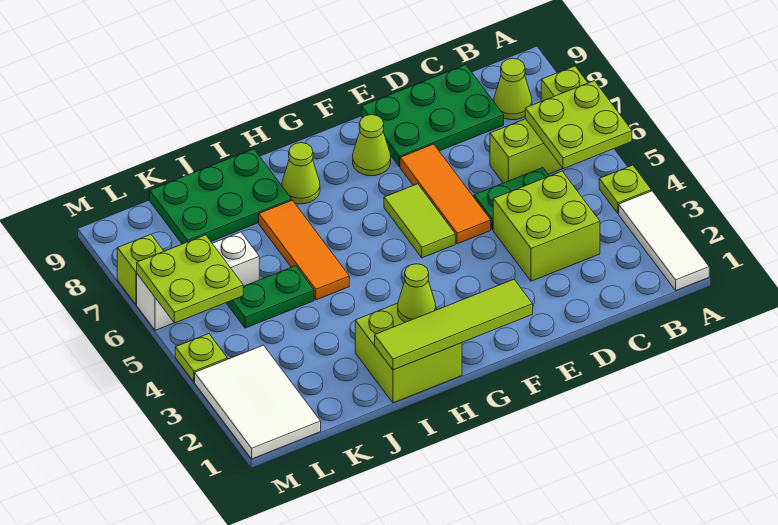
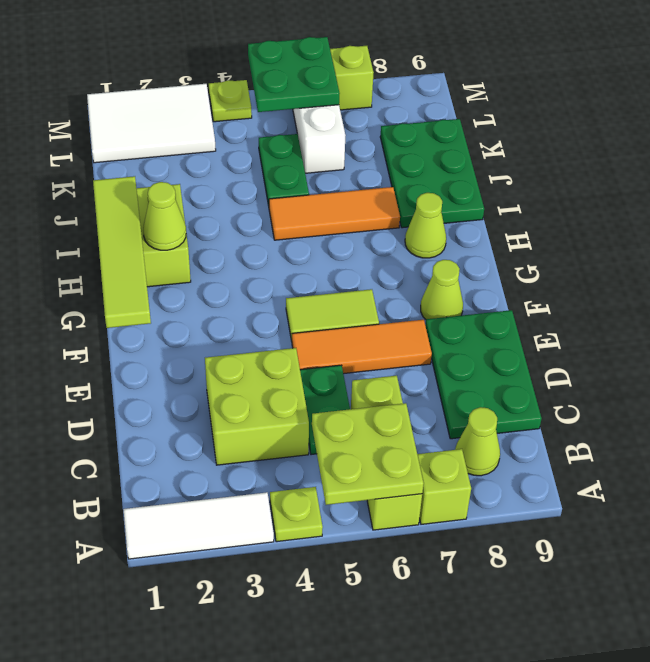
lime 2x2 plate [137,235,243,323] -> green 2x2 plate [248,37,340,112]

